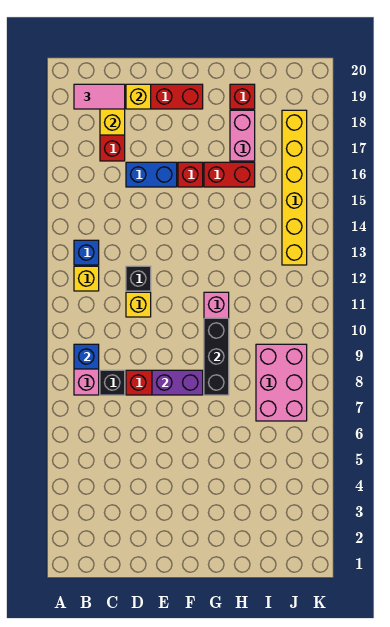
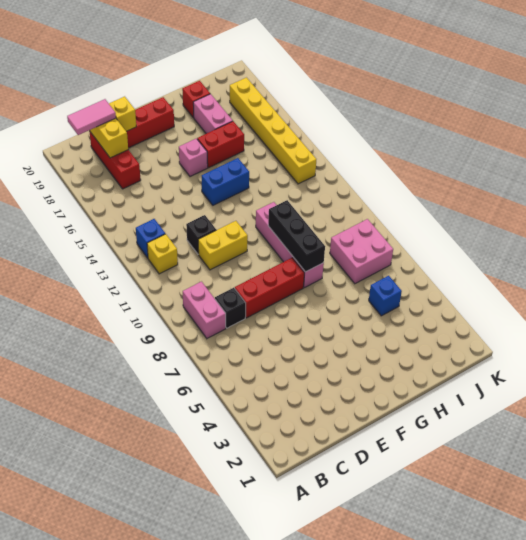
blue 1x1 brick [74,344,99,369] -> blue 1x1 brick moved to [369,276,402,316]
yellow 1x1 brick [126,292,151,317] -> yellow 1x2 brick [198,221,248,270]
blue 1x2 brick [126,162,177,187] -> blue 1x2 brick moved to [202,158,249,205]
purple 1x2 brick [152,370,203,395] -> none
red 1x1 brick [178,162,203,187] -> pink 1x1 brick [179,138,208,177]
pink 2x3 brick [256,344,307,421] -> pink 2x2 brick [330,219,393,284]

